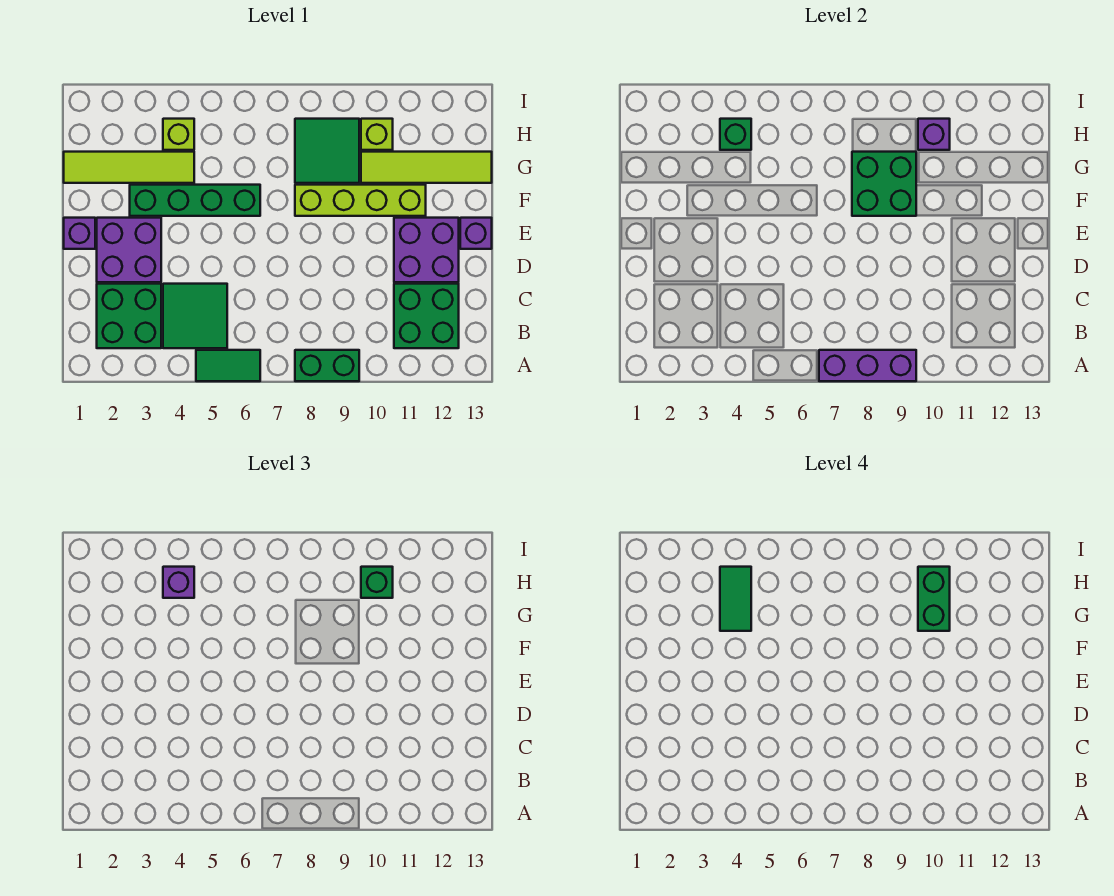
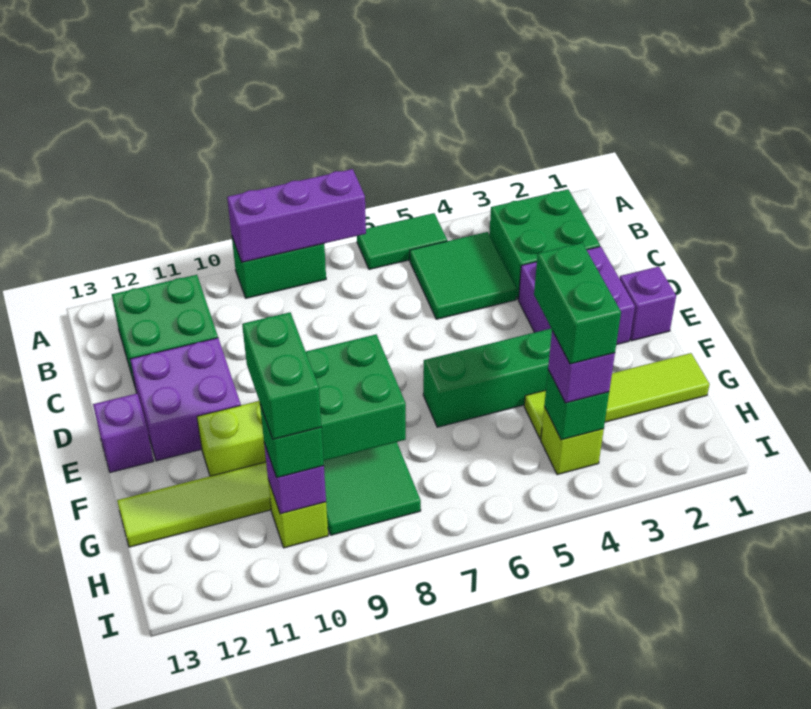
green 1x2 tile [720,567,751,631] -> green 1x2 brick [534,243,621,364]

